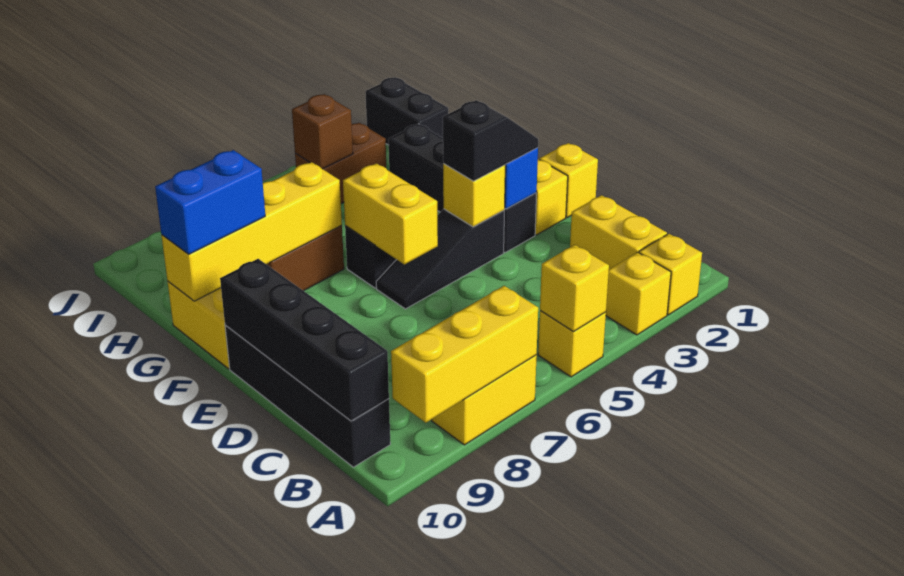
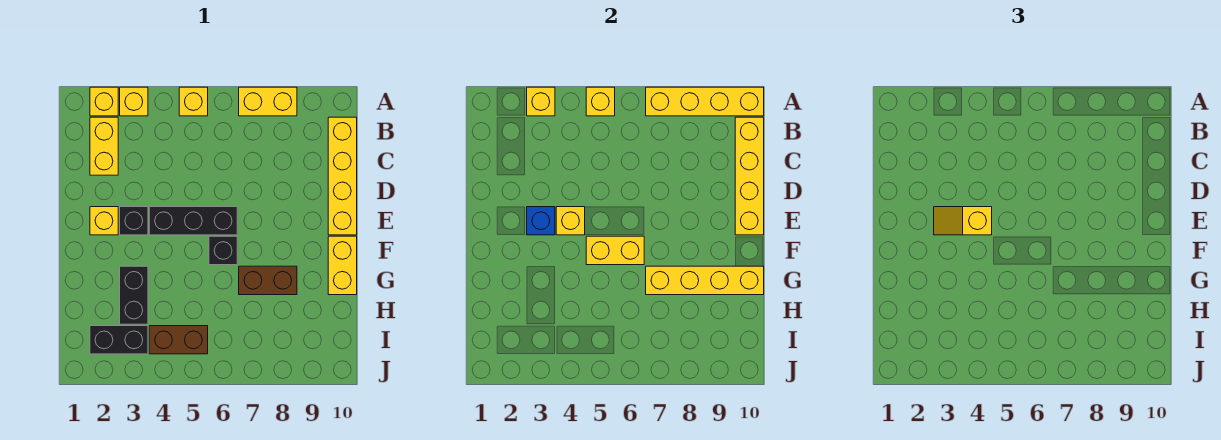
yellow 1x3 brick [391,286,538,423] -> yellow 1x4 brick [646,87,764,116]
black 1x4 brick [225,325,390,467] -> yellow 1x4 brick [328,117,357,235]
black 1x4 brick [220,259,389,421] -> yellow 1x4 brick [735,117,764,235]
yellow 1x1 brick [539,143,598,218] -> yellow 1x1 brick moved to [527,87,555,116]
black 1x2 slope [443,100,538,181] -> yellow 1x2 slope [934,207,992,235]
black 1x3 slope [376,209,504,309] -> black 1x3 brick [149,207,237,235]
yellow 1x2 brick [343,163,438,264] -> yellow 1x2 brick turned to [586,236,644,265]
blue 1x2 brick [155,150,265,254] -> none
black 1x2 brick [366,78,448,145] -> black 1x2 brick turned to [90,326,148,354]
brown 1x1 brick [292,94,353,169] -> none

